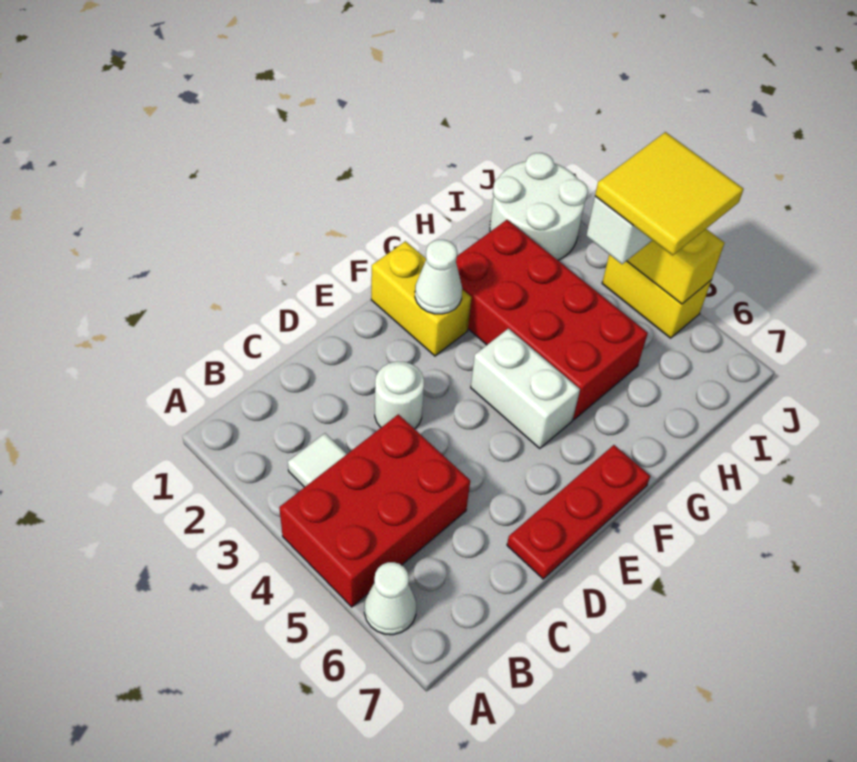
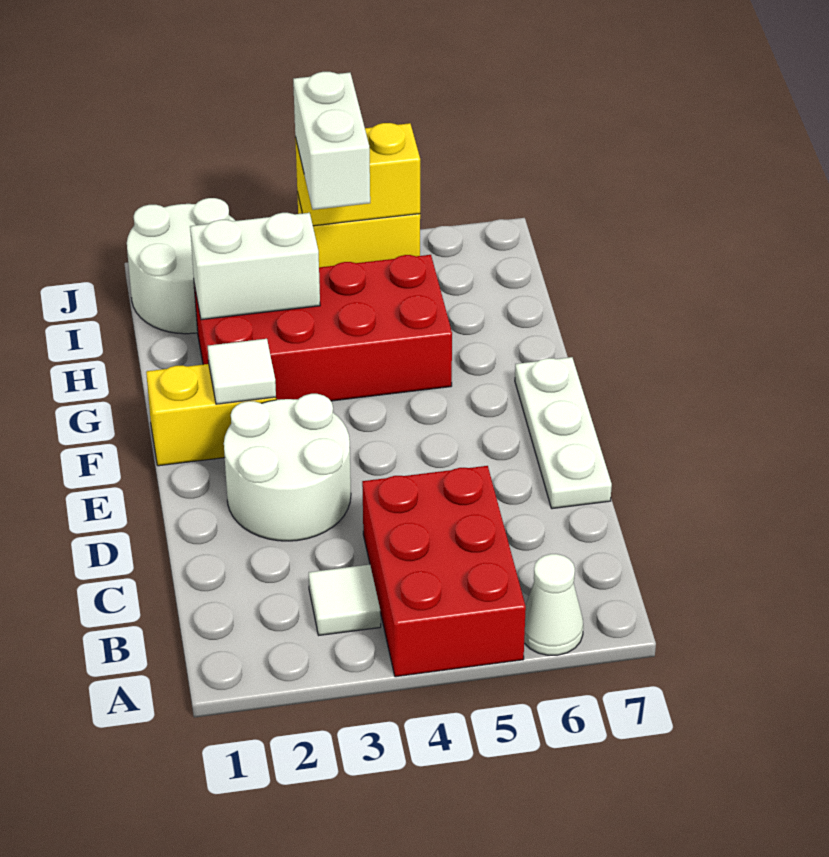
white 1x1 round brick [375,361,424,429] -> white 2x2 round brick [224,394,351,541]
red 1x3 plate [507,445,650,579] -> white 1x3 plate [515,357,612,509]
white 1x1 cone [415,240,462,314] -> white 1x1 tile [208,339,276,404]
white 1x2 brick [471,329,580,449] -> white 1x2 brick moved to [190,213,320,320]
yellow 2x2 tile [595,132,744,256] -> none

